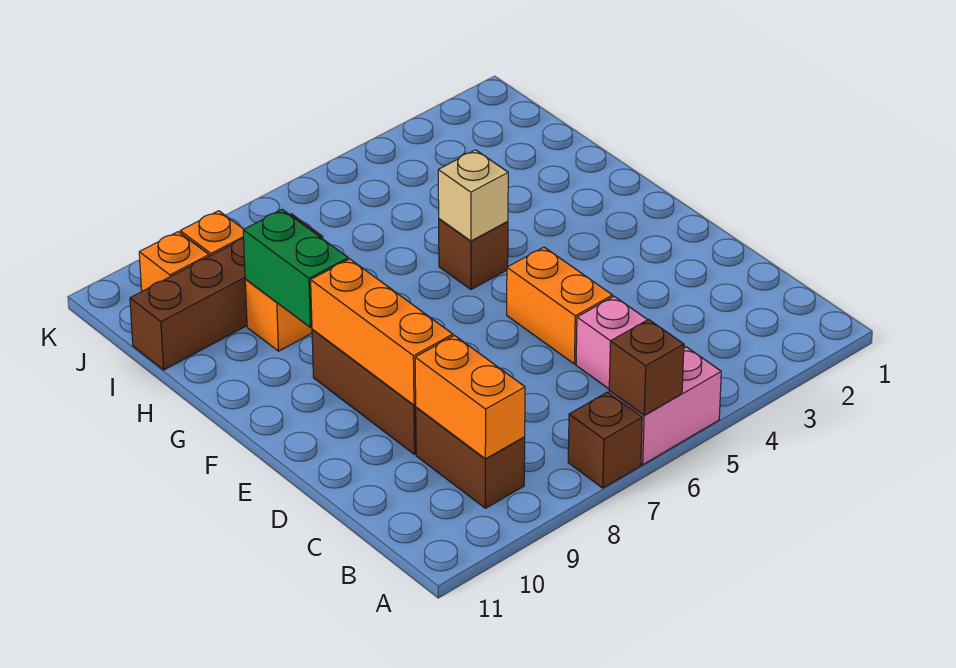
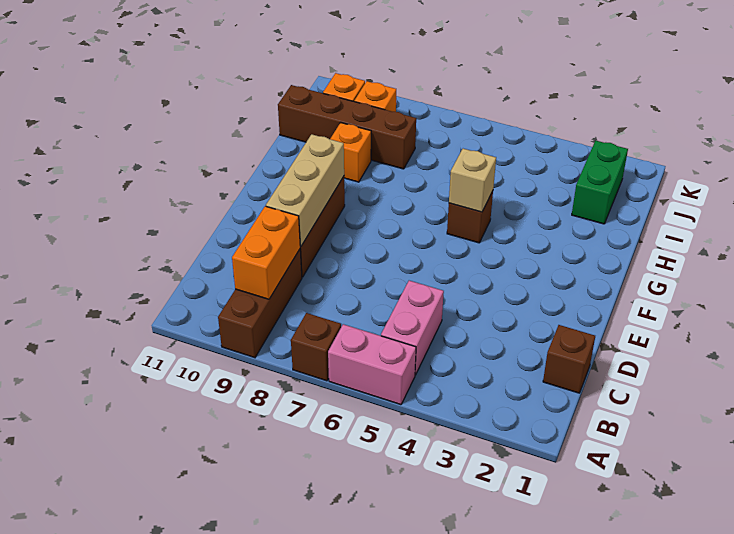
brown 1x1 brick [609,319,684,415] -> brown 1x1 brick moved to [543,325,595,393]
brown 1x2 brick [416,407,525,508] -> brown 1x3 brick [218,249,302,358]
orange 1x2 brick [507,247,613,364] -> none
orange 1x3 brick [311,259,453,405] -> tan 1x3 brick [266,134,344,247]
green 1x2 brick [243,210,348,328] -> green 1x2 brick moved to [572,141,628,224]

